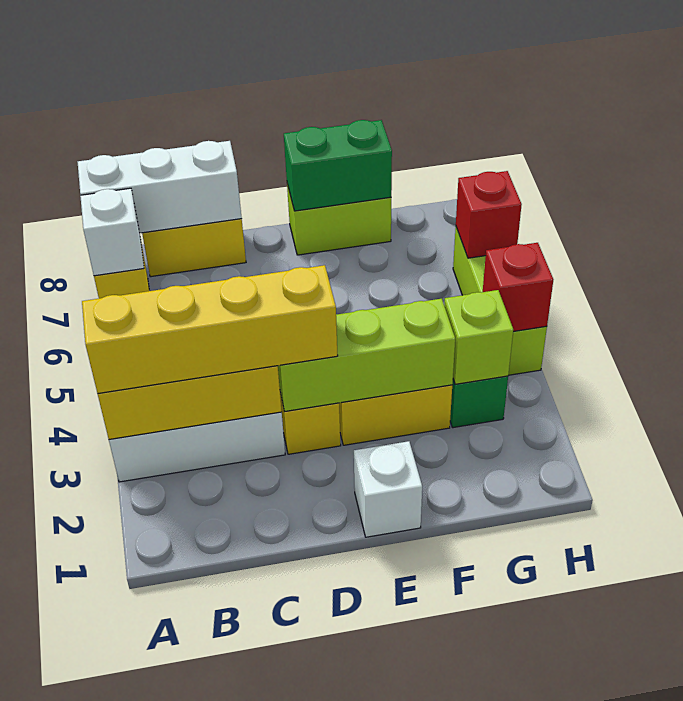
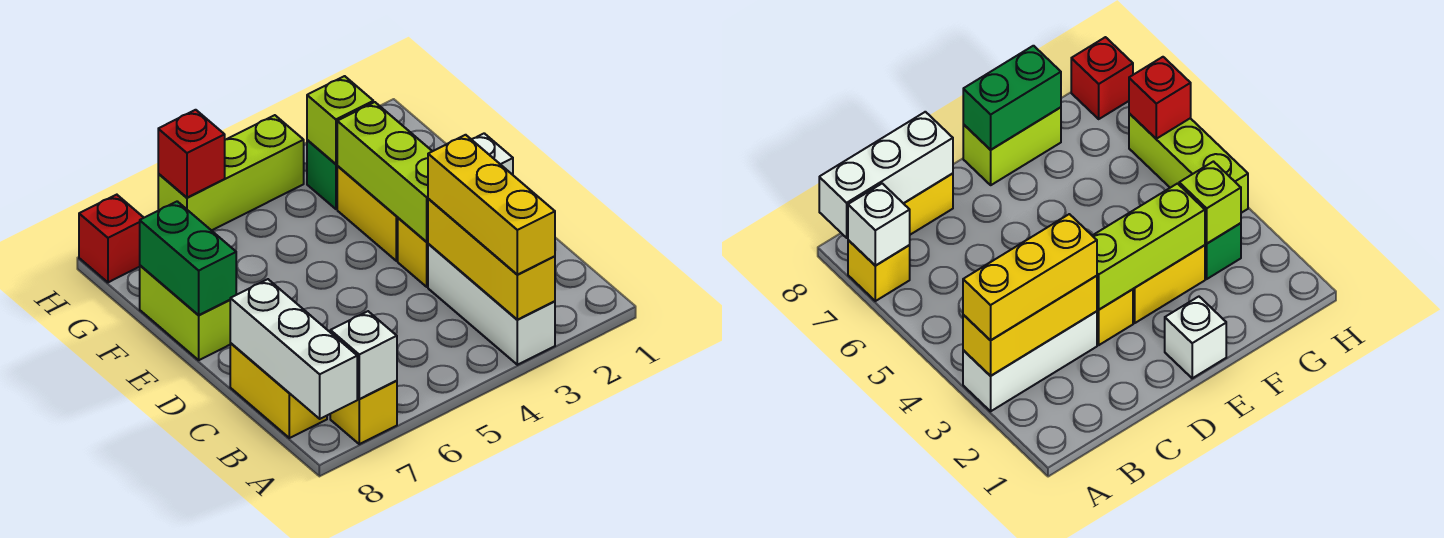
yellow 1x4 brick [82,265,338,394] -> yellow 1x3 brick [428,135,555,275]
red 1x1 brick [483,243,553,332] -> red 1x1 brick moved to [79,195,144,282]

